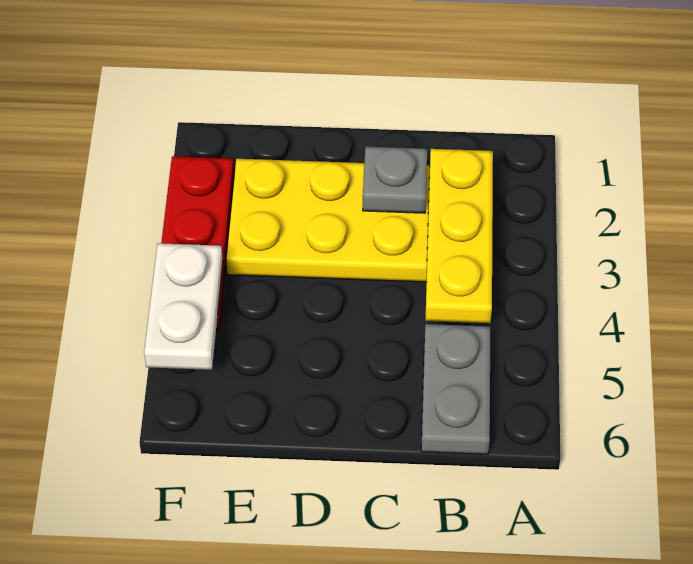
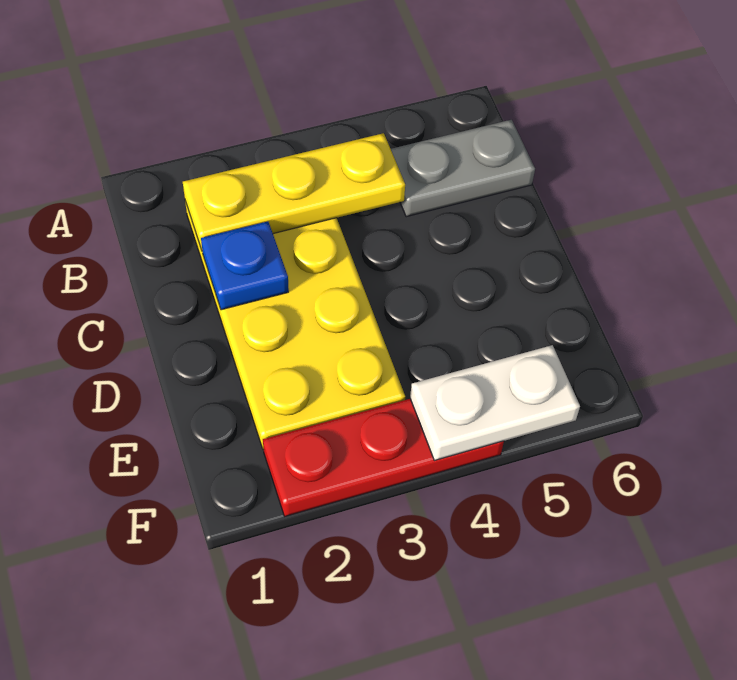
grey 1x1 plate [363,147,427,213] -> blue 1x1 plate [201,221,289,310]

